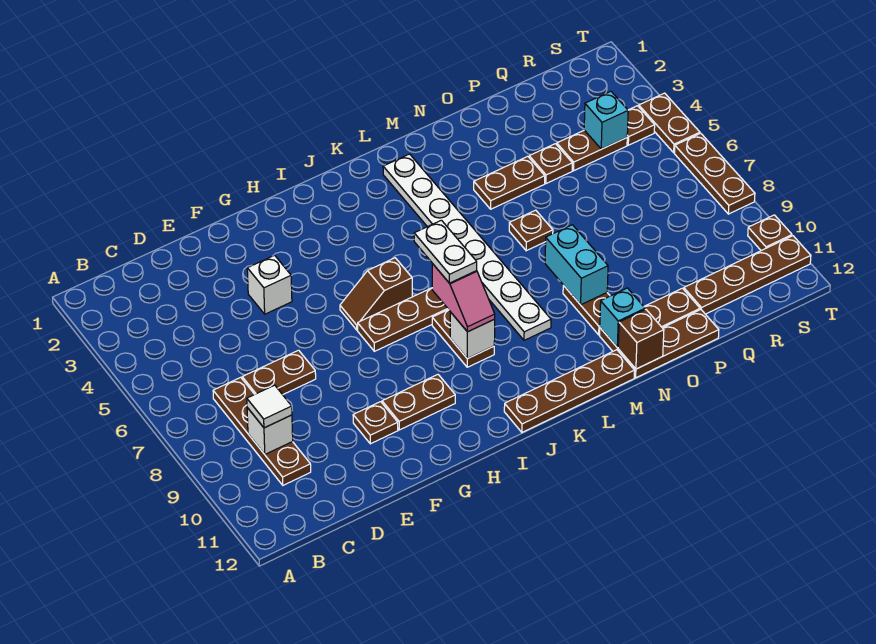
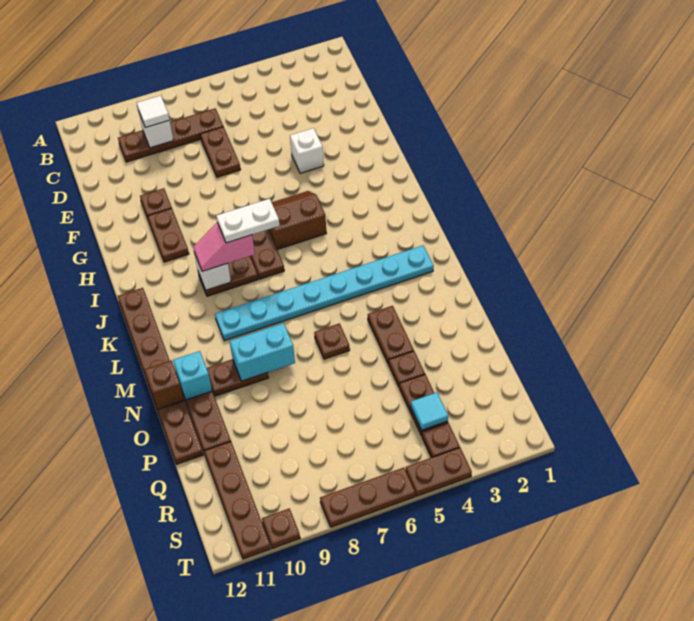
brown 1x2 slope [340,258,412,330] -> brown 2x2 slope [268,191,326,250]
white 1x8 plate [383,154,551,340] -> cyan 1x8 plate [215,246,434,341]
cyan 1x1 brick [584,91,628,149] -> cyan 1x1 tile [411,393,448,430]

